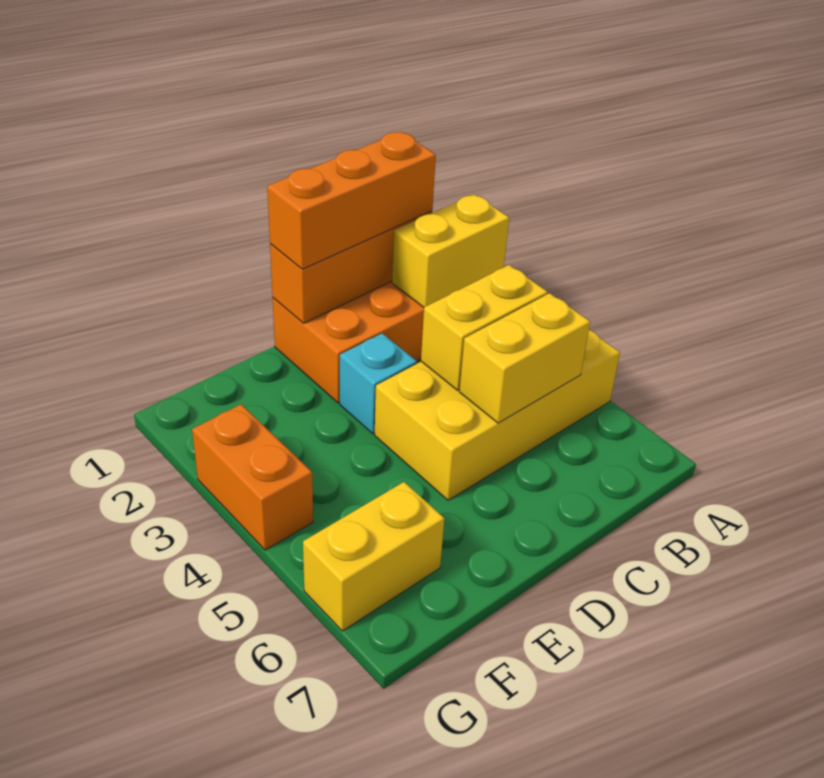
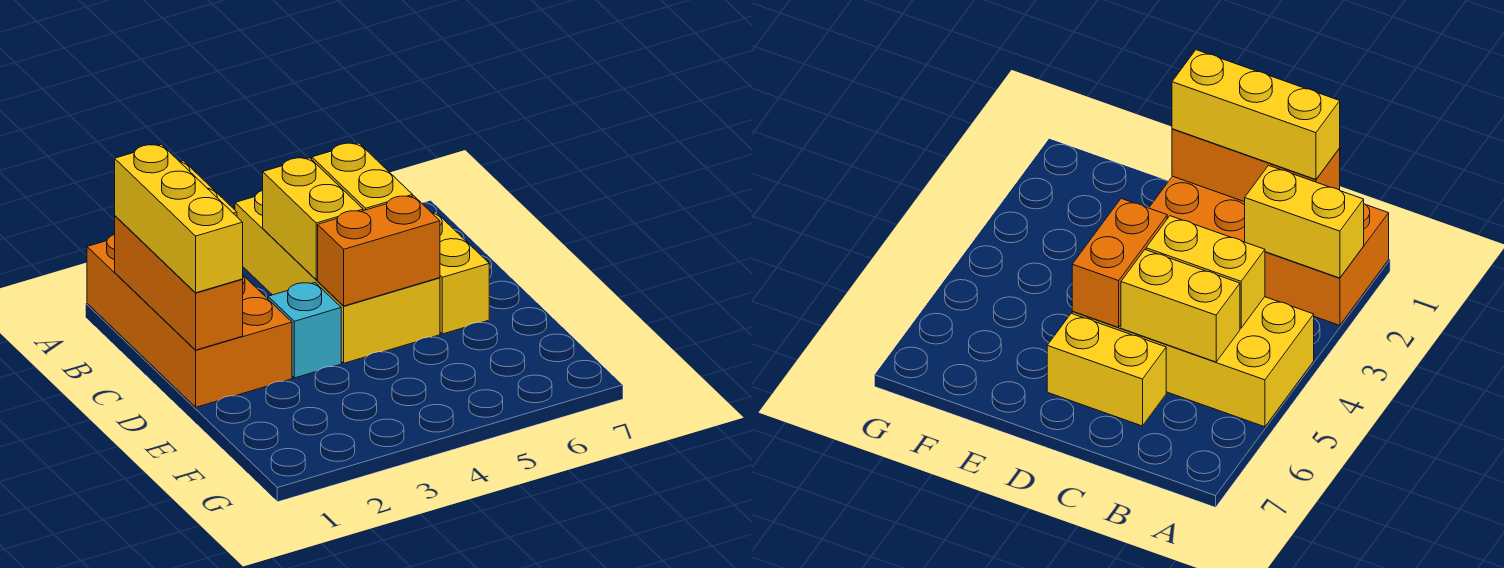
orange 1x3 brick [267,132,436,269] -> yellow 1x3 brick [115,144,243,293]
yellow 1x2 brick [303,482,444,631] -> yellow 1x2 brick moved to [432,212,489,334]
orange 1x2 brick [192,404,313,550] -> orange 1x2 brick moved to [318,196,440,306]

